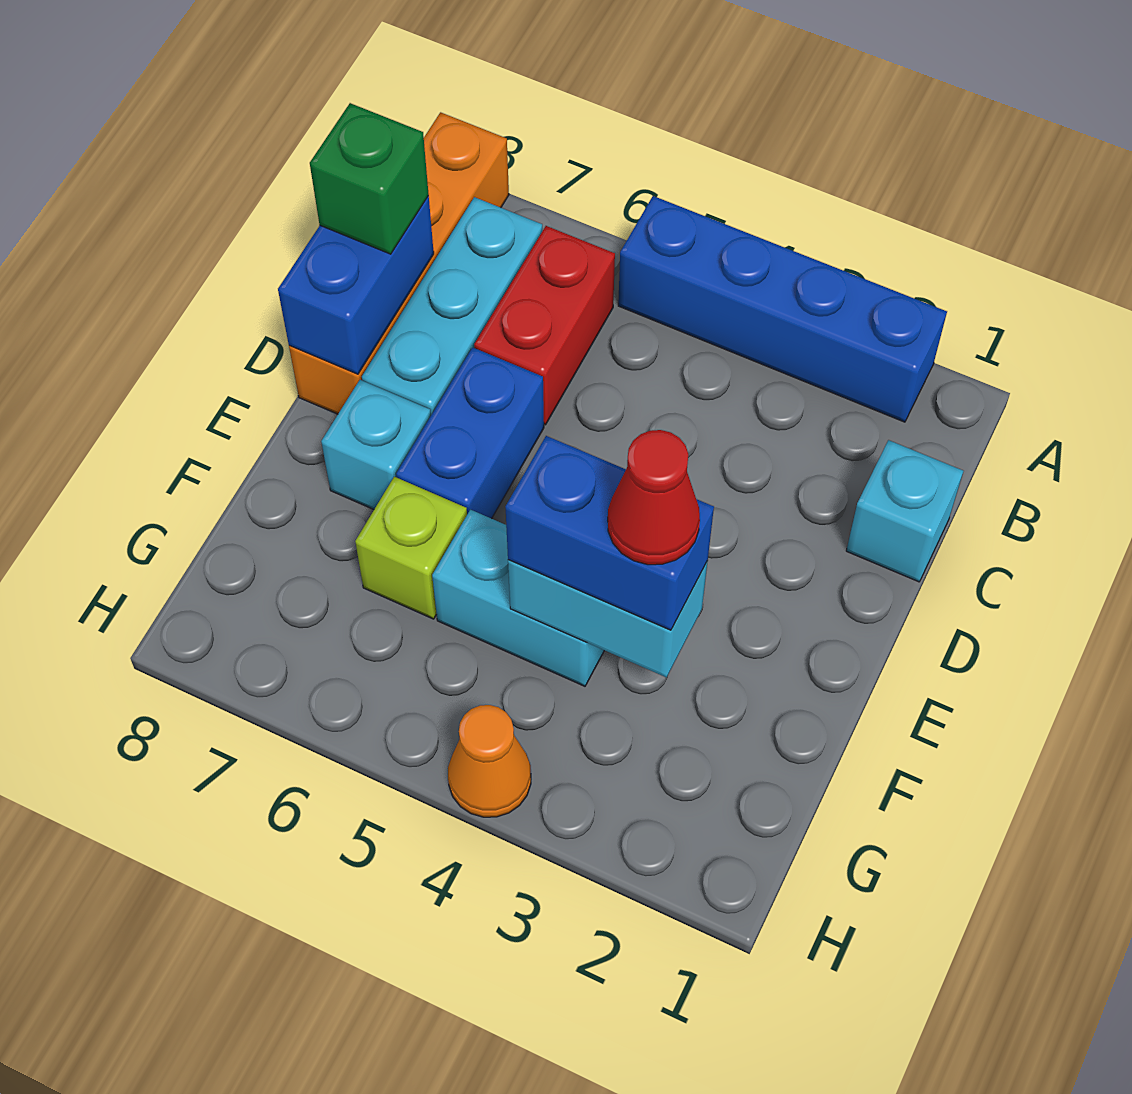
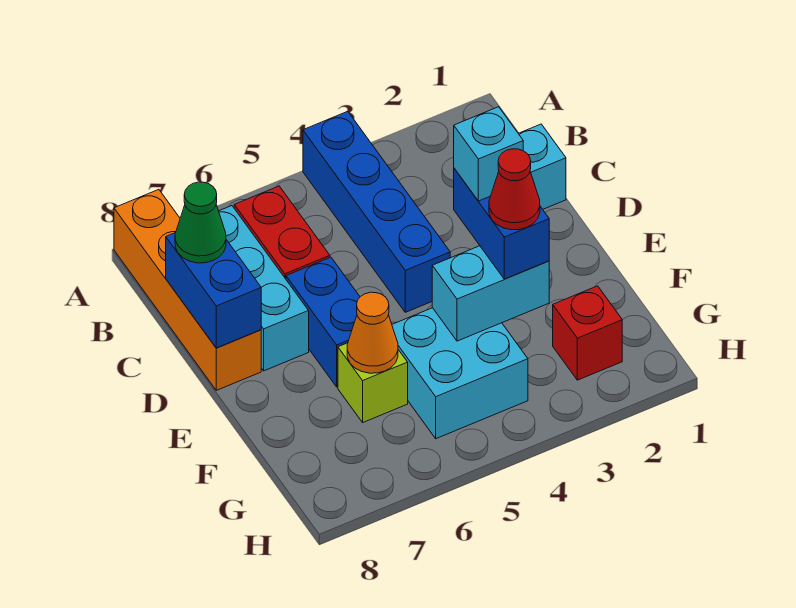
blue 1x4 brick [618,196,947,422] -> blue 1x4 brick turned to [303,111,450,312]
green 1x1 brick [310,103,429,254] -> green 1x1 cone [175,182,226,263]
cyan 1x1 brick [321,380,431,509] -> cyan 1x1 brick moved to [454,107,523,201]
blue 1x2 brick [505,436,714,630] -> blue 1x2 brick turned to [454,168,549,279]
cyan 1x2 brick [432,510,604,686] -> cyan 2x2 brick [392,308,528,439]
none -> red 1x1 brick [553,286,622,380]
orange 1x1 cone [448,705,531,817] -> orange 1x1 cone moved to [347,292,398,373]

